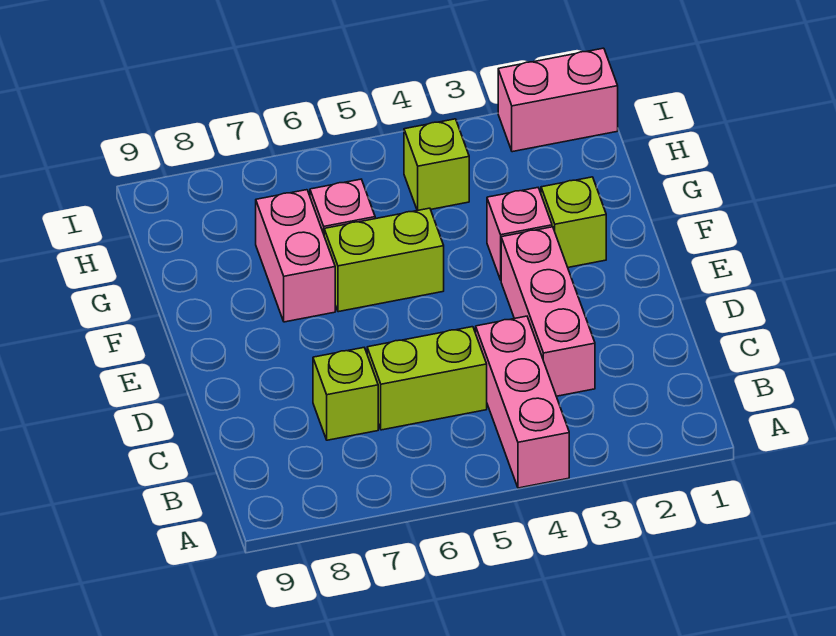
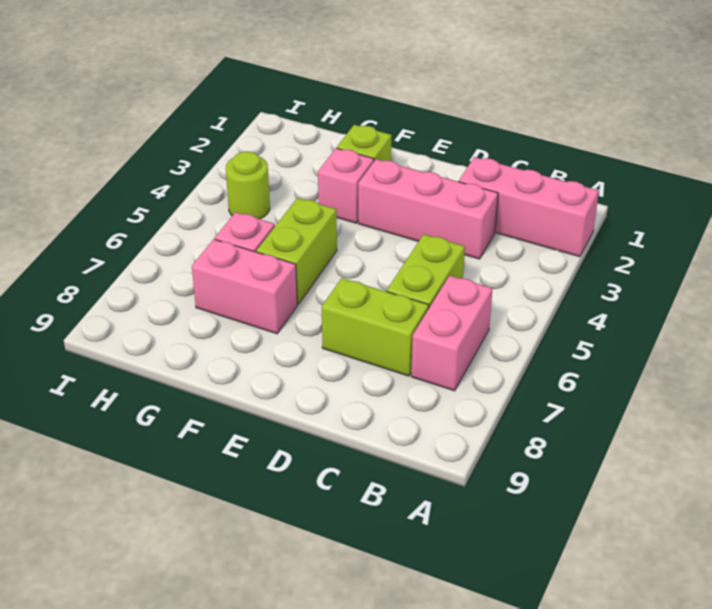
pink 1x3 brick [476,316,569,488] -> pink 1x3 brick moved to [459,157,599,257]
lime 1x1 brick [313,348,378,440] -> lime 1x2 brick [322,278,429,376]
lime 1x1 brick [404,119,469,211] -> lime 1x1 round brick [226,151,270,219]
pink 1x2 brick [498,48,618,152] -> pink 1x2 brick moved to [411,276,493,391]

